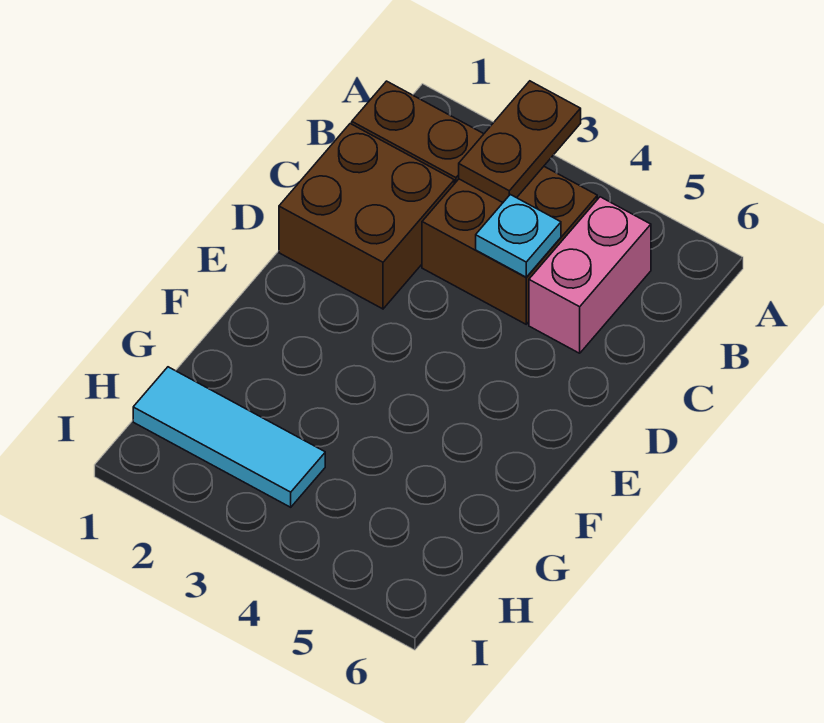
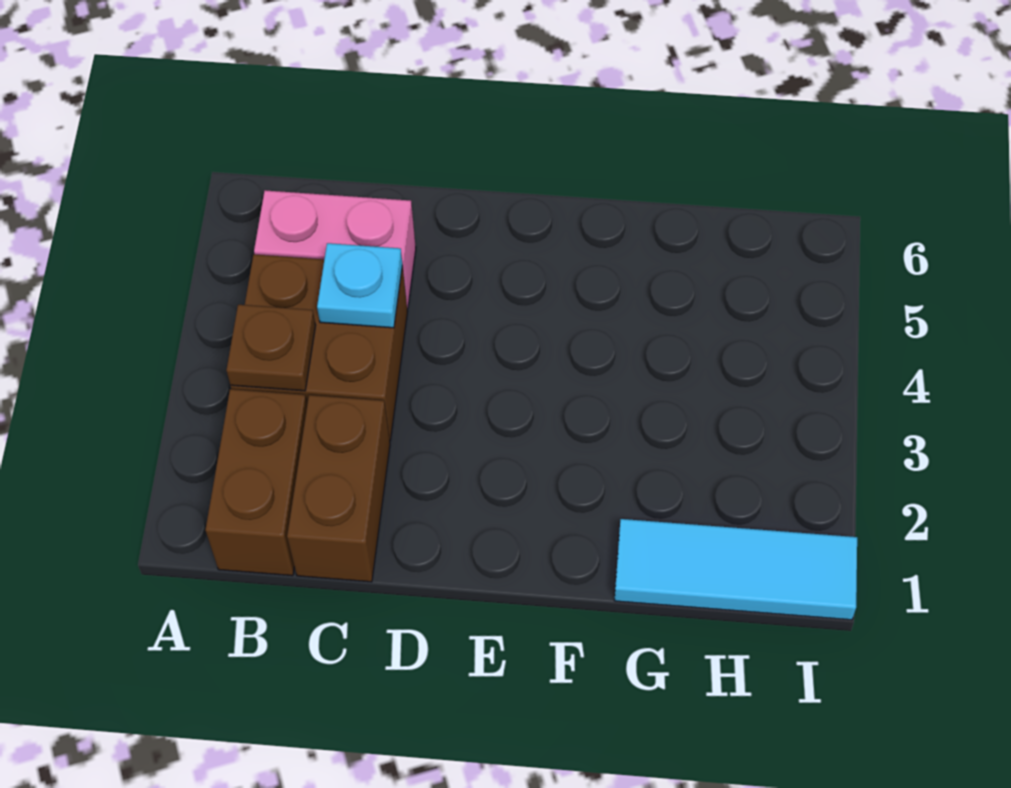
brown 1x2 plate [459,81,581,202] -> brown 1x1 plate [227,305,316,391]
brown 2x2 brick [279,124,454,309] -> brown 1x2 brick [287,395,390,582]
cyan 1x3 tile [133,367,325,507] -> cyan 1x3 tile turned to [614,519,857,620]

